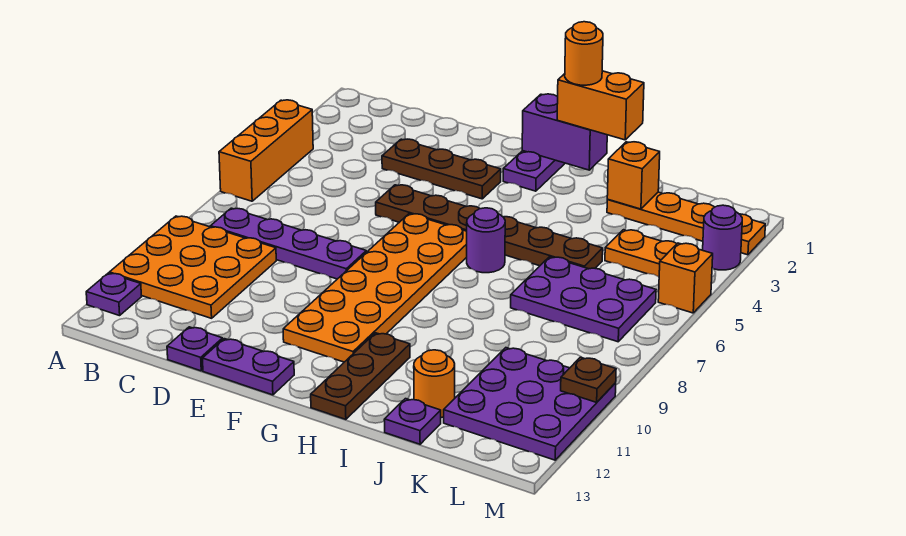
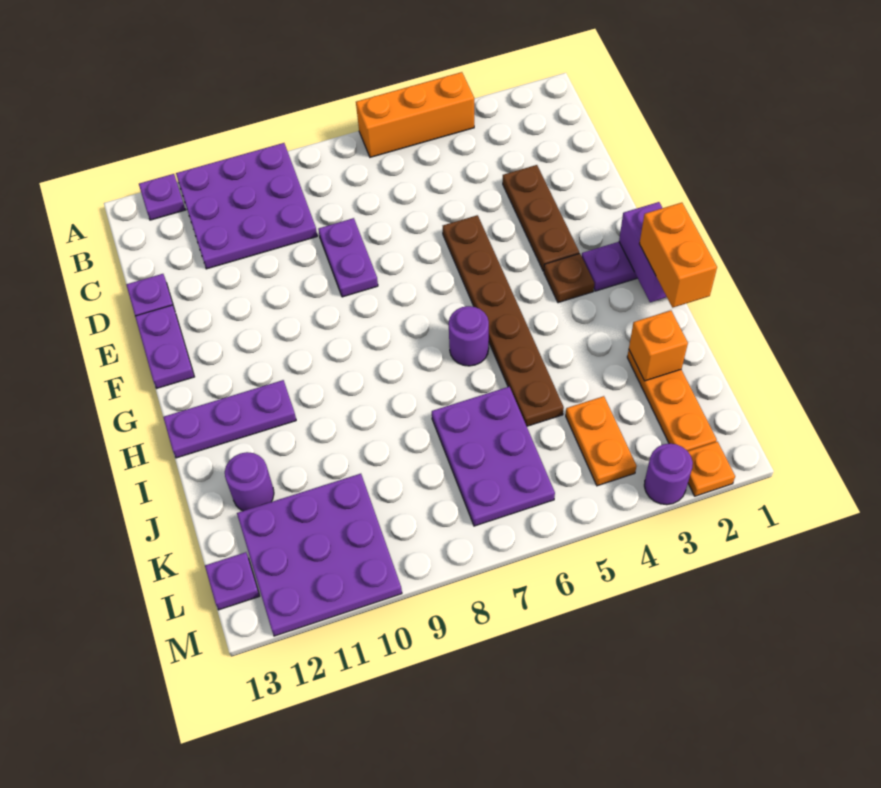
orange 3x3 plate [109,216,276,318] -> purple 3x3 plate [176,143,317,269]
purple 1x4 plate [211,208,366,279] -> purple 1x2 plate [318,218,378,297]
orange 2x6 plate [283,214,467,362] -> none
orange 1x1 round brick [565,22,603,85] -> none
brown 1x3 plate [311,333,410,419] -> purple 1x3 plate [163,380,296,458]
orange 1x1 round brick [414,350,455,418] -> purple 1x1 round brick [225,452,274,511]
purple 1x1 plate [384,399,441,444] -> purple 1x1 plate moved to [205,552,260,610]
orange 1x1 brick [658,243,713,313] -> none
brown 1x1 plate [561,357,616,402] -> brown 1x1 plate moved to [544,253,594,303]

